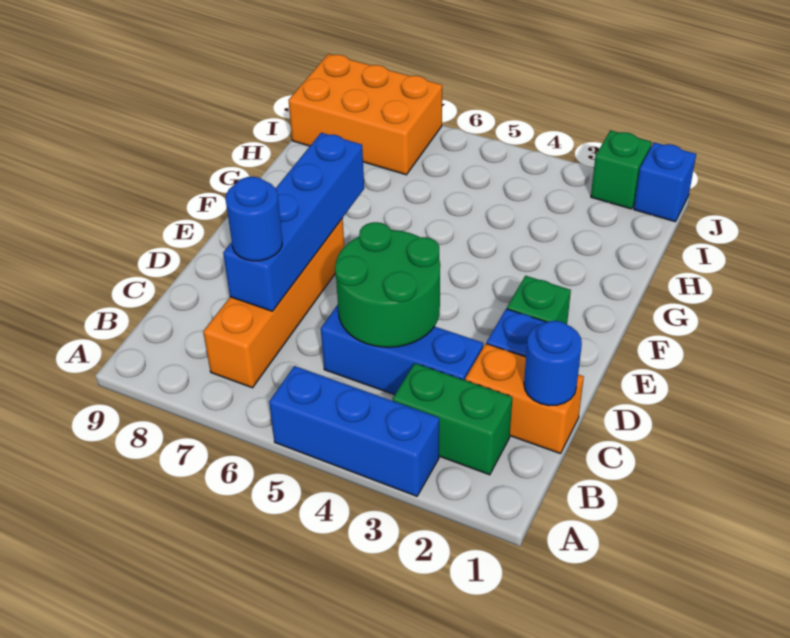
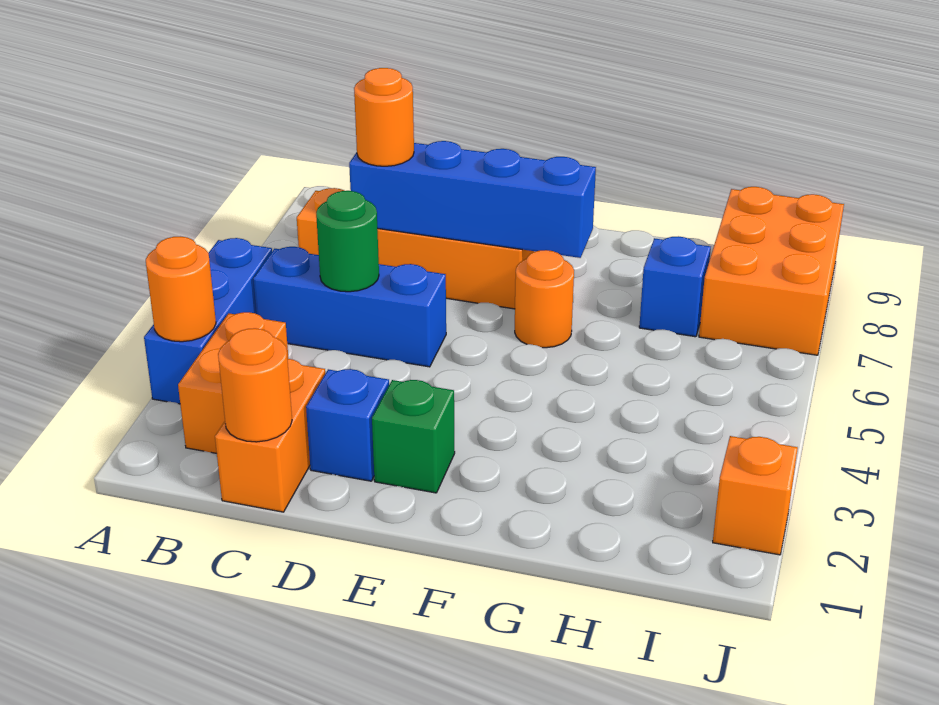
none -> orange 1x1 round brick [146,237,216,342]
green 1x2 brick [393,363,512,475] -> orange 1x2 brick [178,312,288,453]
blue 1x1 round brick [524,321,582,406] -> orange 1x1 round brick [218,328,292,442]
blue 1x3 brick [321,305,483,395] -> blue 1x3 brick turned to [253,247,446,367]
green 2x2 round brick [335,222,440,347] -> green 1x1 round brick [316,191,379,292]
blue 1x1 round brick [226,177,282,261] -> orange 1x1 round brick [354,68,414,166]
none -> orange 1x1 round brick [515,250,574,348]
blue 1x1 brick [634,142,696,222] -> blue 1x1 brick moved to [639,236,711,337]
green 1x1 brick [591,130,652,209] -> orange 1x1 brick [713,436,798,555]

